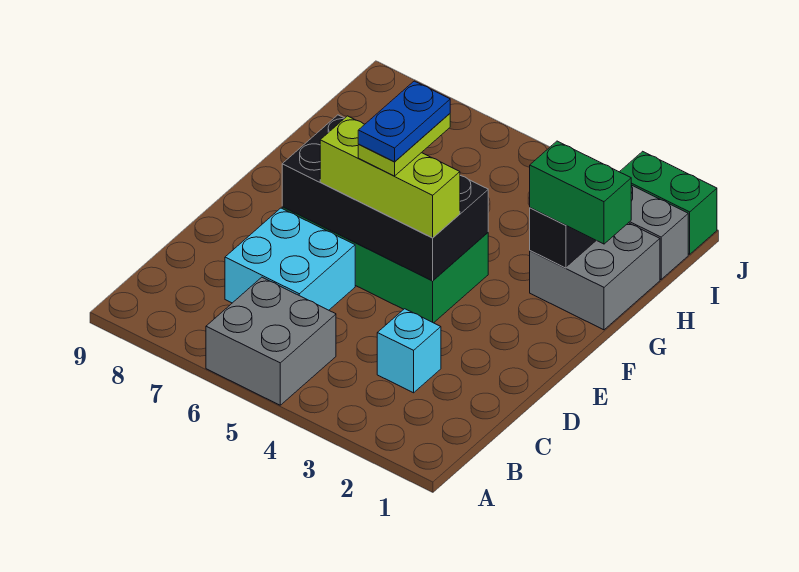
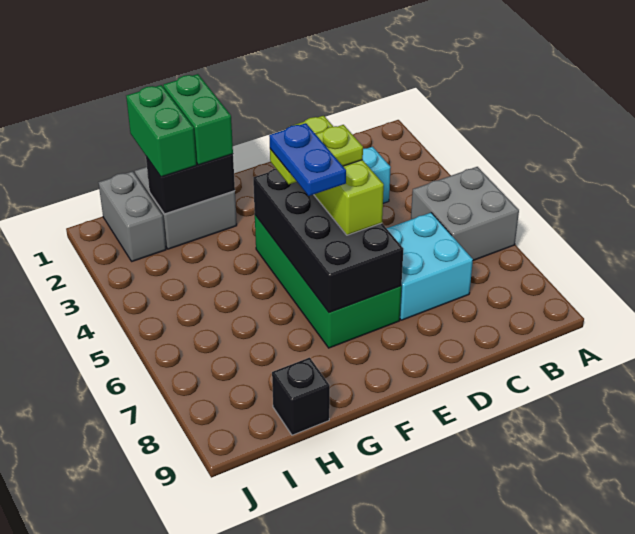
blue 1x2 plate [358,81,450,162] -> blue 1x2 plate turned to [269,123,346,196]
none -> black 1x1 brick [272,358,330,435]
green 1x2 brick [620,151,717,254] -> green 1x2 brick moved to [126,85,196,177]

